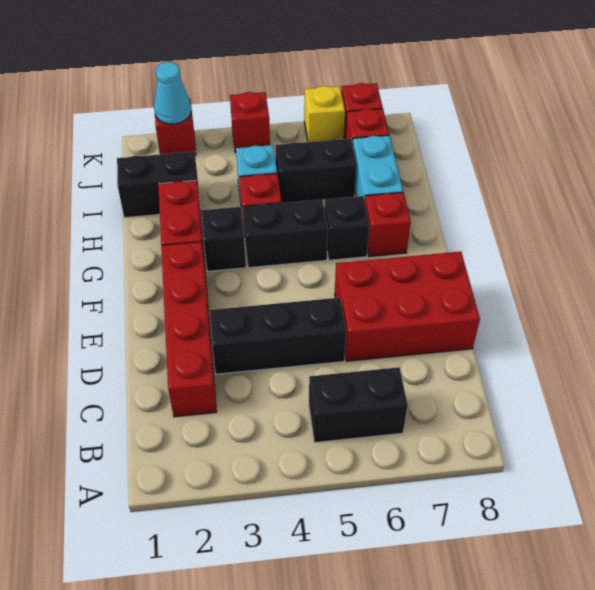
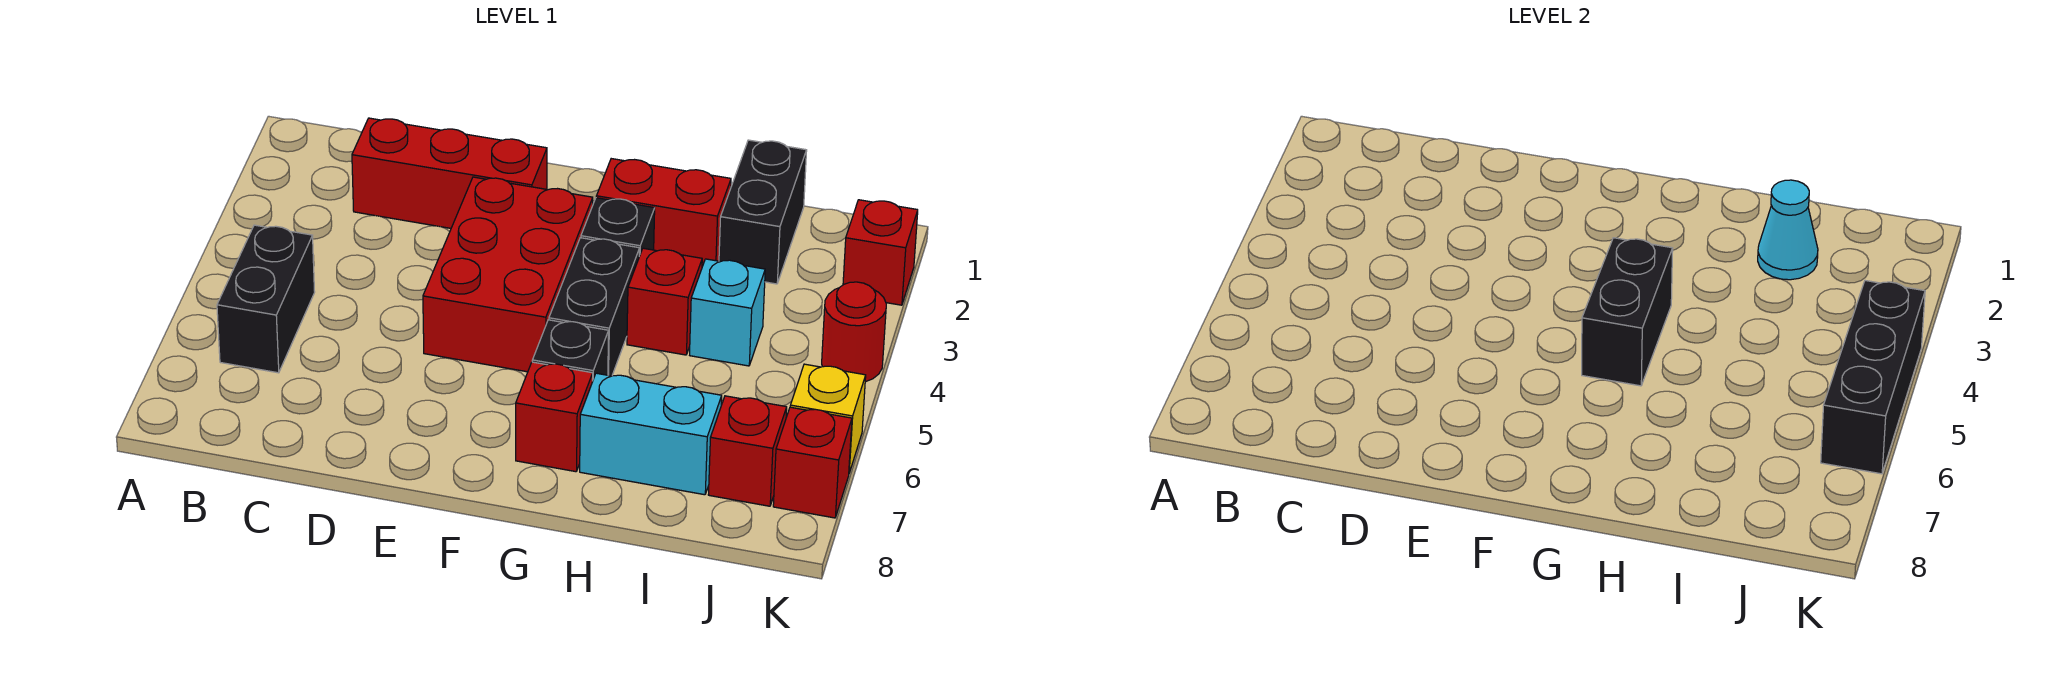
red 1x4 brick [161,242,217,417] -> red 1x3 brick [352,118,547,228]
black 1x3 brick [209,298,346,374] -> black 1x3 brick moved to [1821,281,1925,474]
red 2x3 brick [335,252,480,361] -> red 2x3 brick moved to [423,177,593,372]
black 1x2 brick [275,139,357,203] -> black 1x2 brick moved to [1582,238,1673,386]
cyan 1x1 cone [154,62,191,124] -> cyan 1x1 cone moved to [1758,180,1818,280]
red 1x1 brick [230,92,270,152] -> red 1x1 round brick [822,282,886,382]

